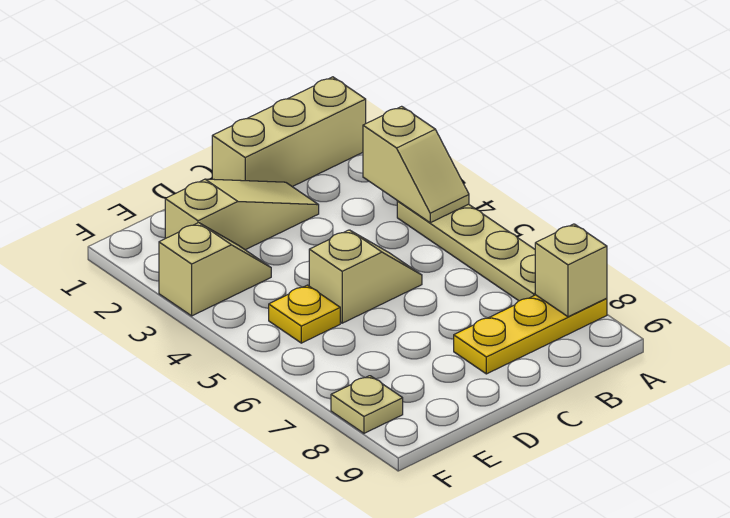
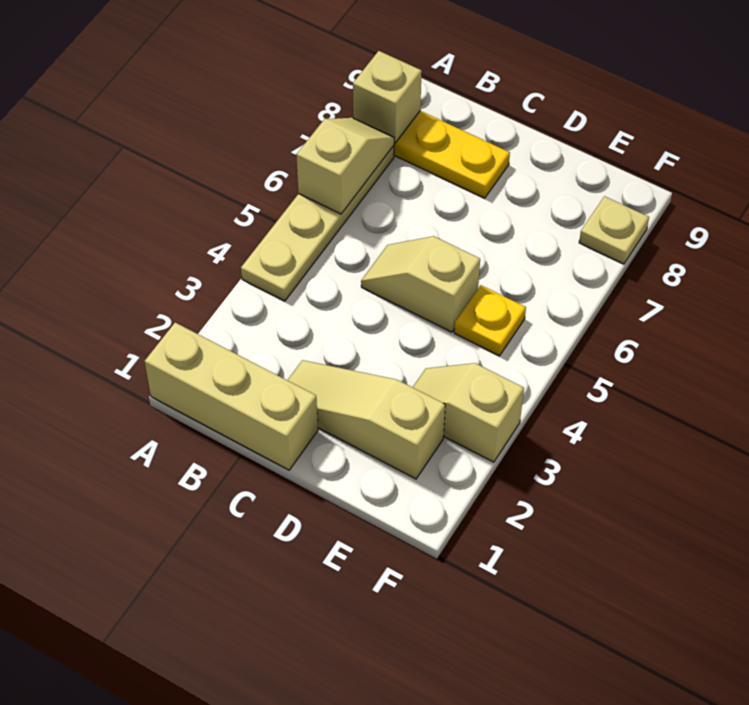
tan 1x2 slope [363,106,469,223] -> tan 1x2 slope moved to [296,118,394,214]

